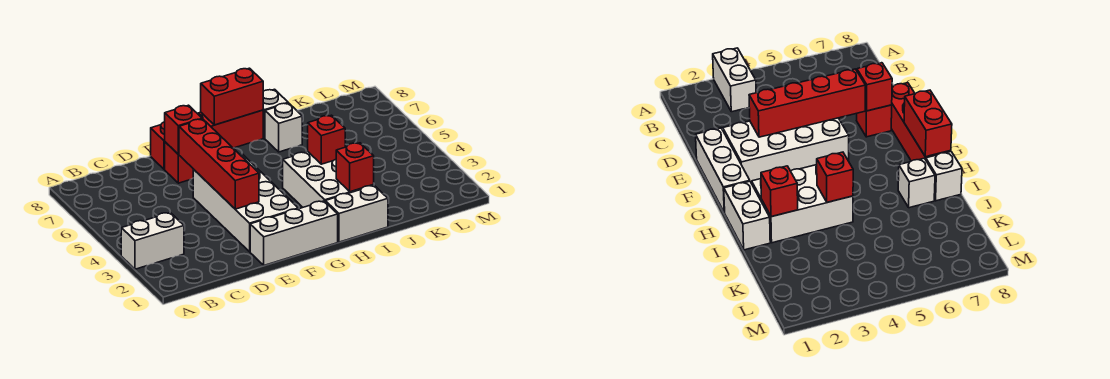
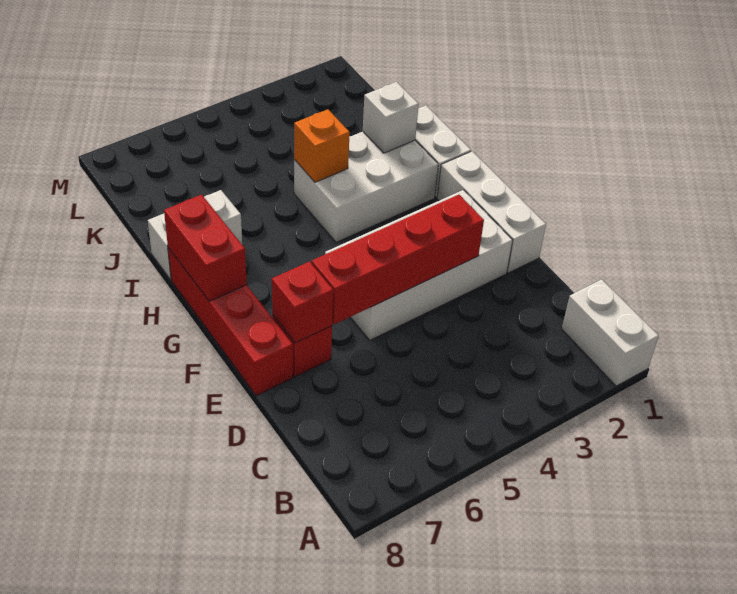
white 1x2 brick [121,213,184,269] -> white 1x2 brick moved to [562,279,659,386]
red 1x1 brick [336,143,374,192] -> white 1x1 brick [363,82,419,153]
red 1x1 brick [308,115,345,164] -> orange 1x1 brick [294,109,350,182]

